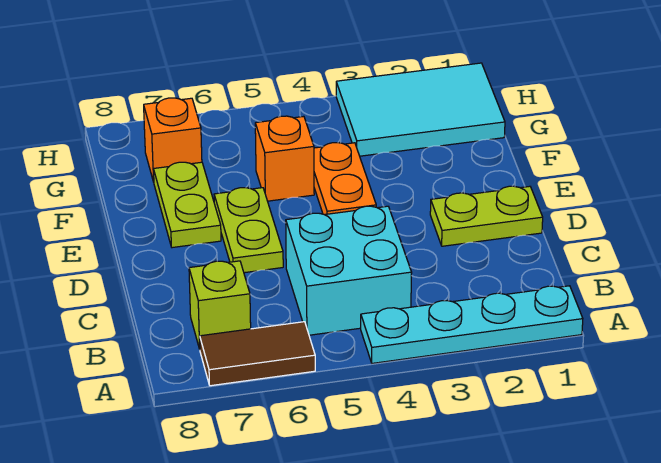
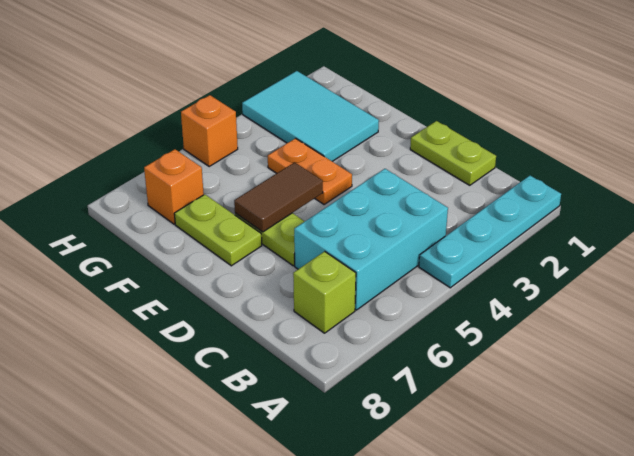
brown 1x2 tile [200,322,315,386] -> brown 1x2 tile moved to [234,162,323,232]
cyan 2x2 brick [286,206,412,335] -> cyan 2x3 brick [294,169,448,310]
lime 1x2 plate [430,186,543,246] -> lime 1x2 plate turned to [410,121,496,185]
orange 1x1 brick [255,116,314,201] -> orange 1x1 brick moved to [181,95,238,166]
cyan 2x3 tile [336,63,505,156] -> cyan 2x3 tile turned to [242,71,379,161]

